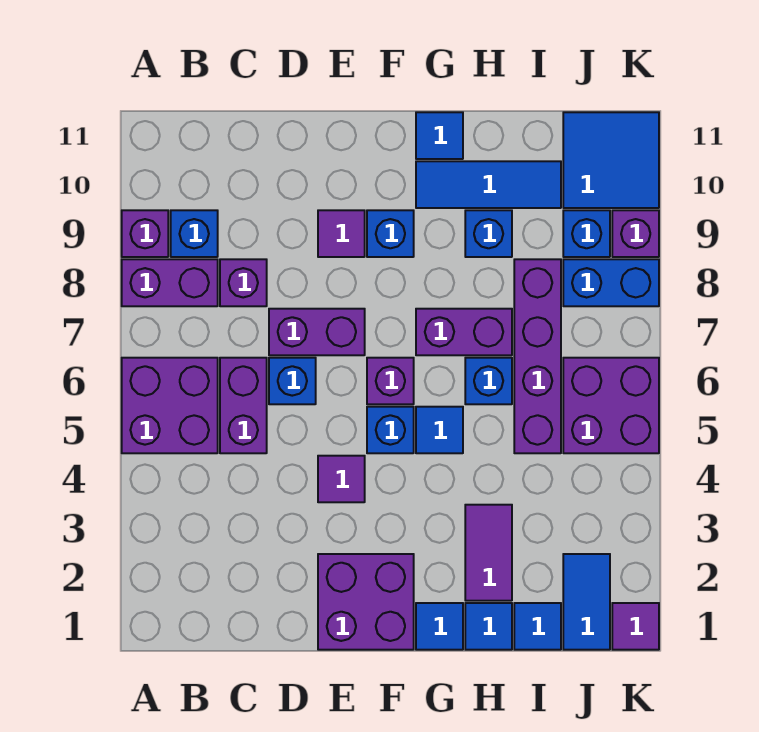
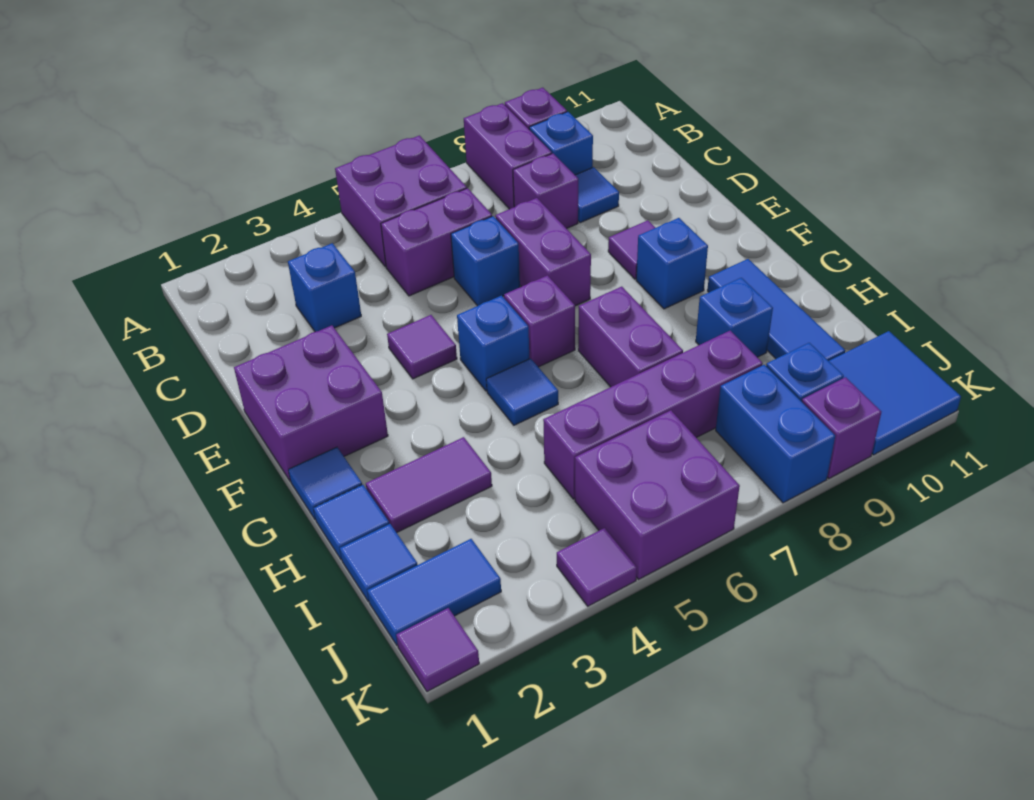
blue 1x1 tile [416,112,463,159] -> blue 1x1 tile moved to [575,167,619,223]
blue 1x1 brick [465,358,512,404] -> blue 1x1 brick moved to [288,243,361,332]
none -> purple 1x1 tile [557,528,637,606]

